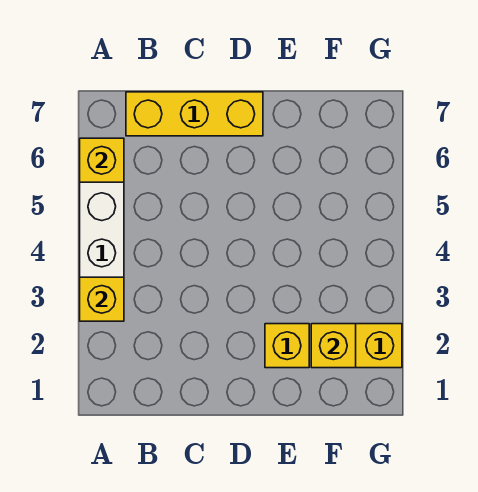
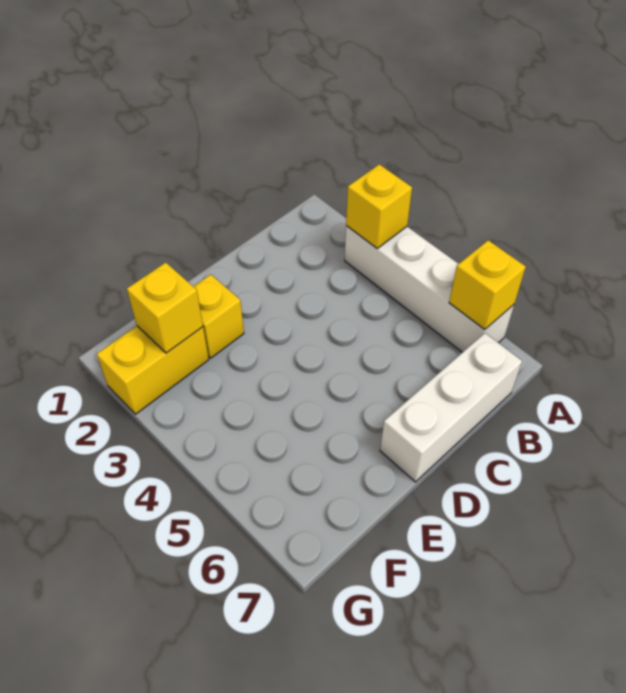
yellow 1x3 brick [126,92,263,136] -> white 1x3 brick [380,333,522,482]

